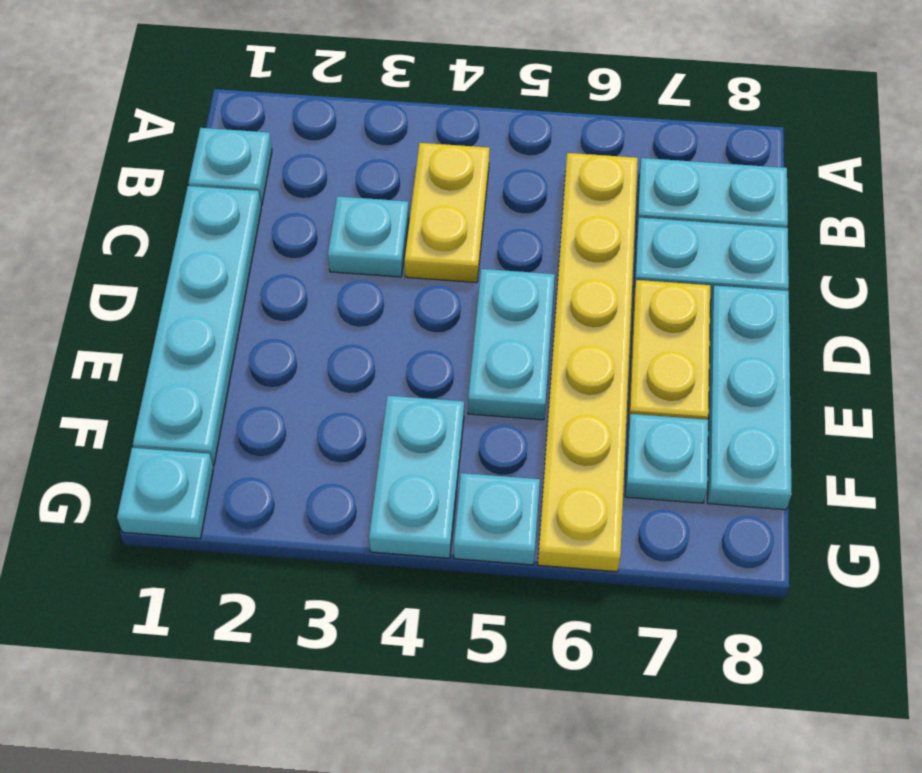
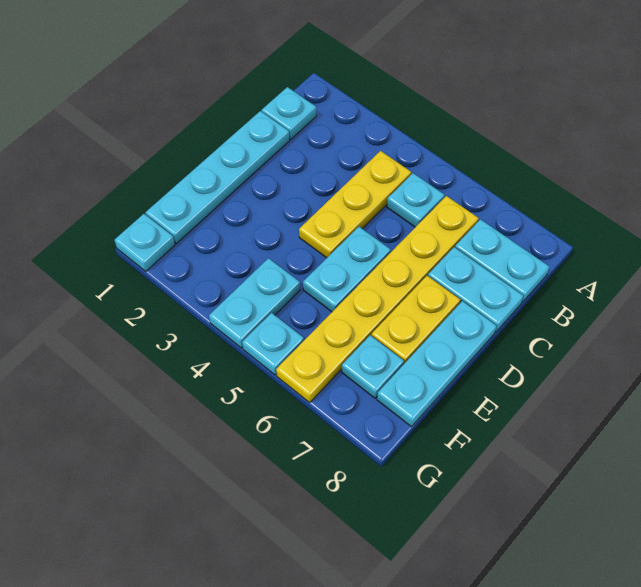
yellow 1x2 plate [404,143,490,282] -> yellow 1x3 plate [299,151,411,258]
cyan 1x1 plate [328,196,409,277] -> cyan 1x1 plate moved to [387,173,445,227]

